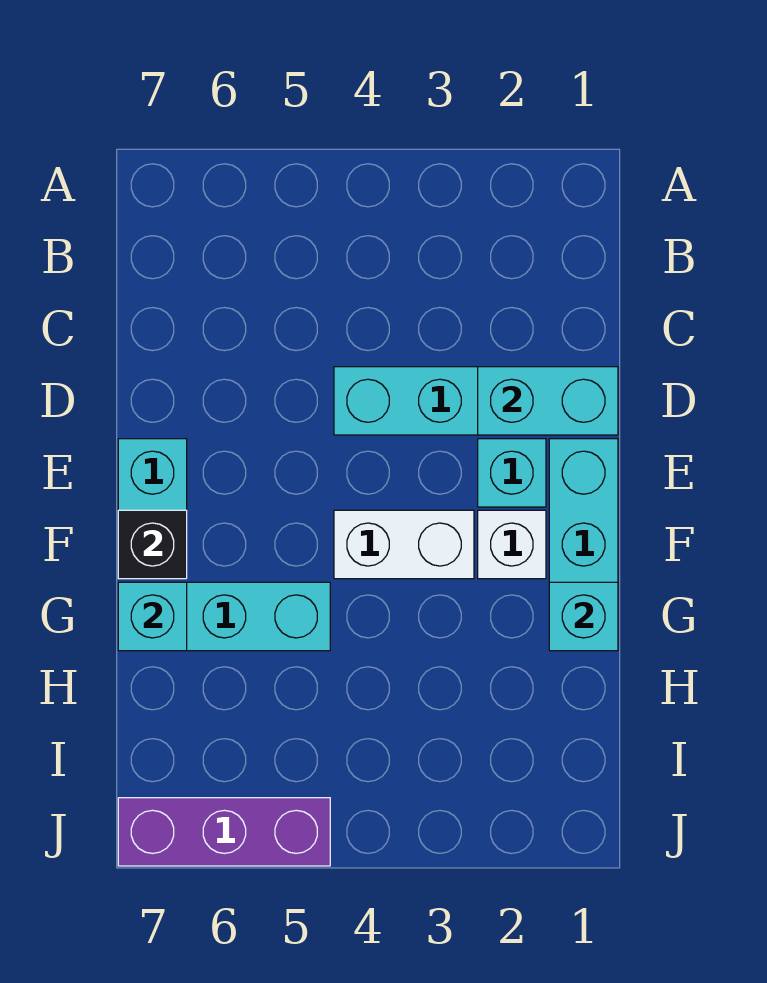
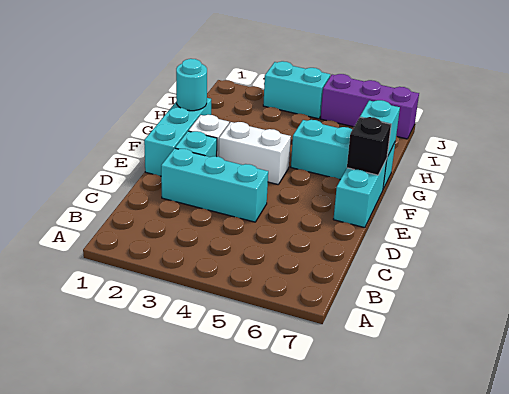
cyan 1x2 brick [478,367,618,435] -> cyan 1x2 brick moved to [263,61,330,119]
cyan 1x1 brick [549,582,618,651] -> cyan 1x1 round brick [176,59,207,111]

